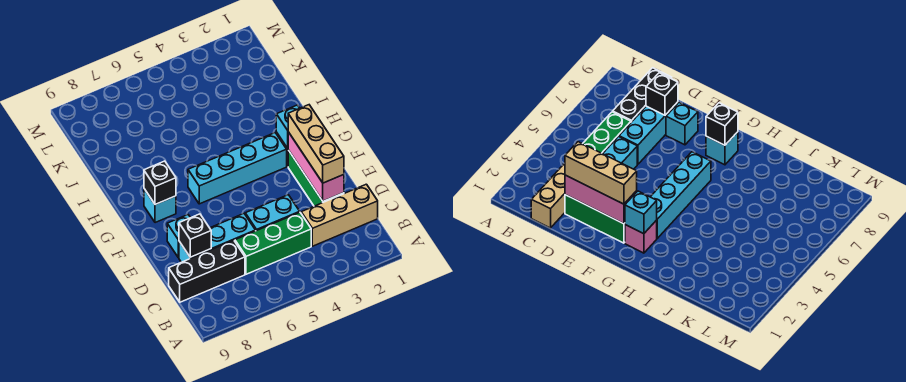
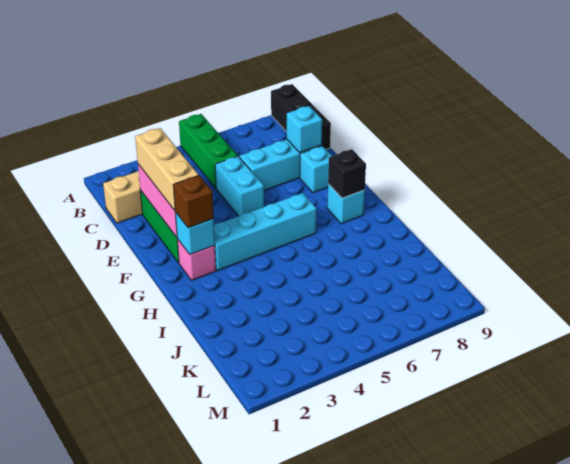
green 1x3 brick [235,212,311,274] -> green 1x3 brick turned to [179,114,238,188]
black 1x3 brick [169,240,245,302] -> black 1x3 brick turned to [271,84,331,149]
cyan 1x2 brick [245,195,300,231] -> cyan 1x2 brick turned to [215,156,264,216]
black 1x1 brick [179,214,211,257] -> cyan 1x1 brick [287,106,322,153]
none -> brown 1x1 brick [173,175,214,228]

